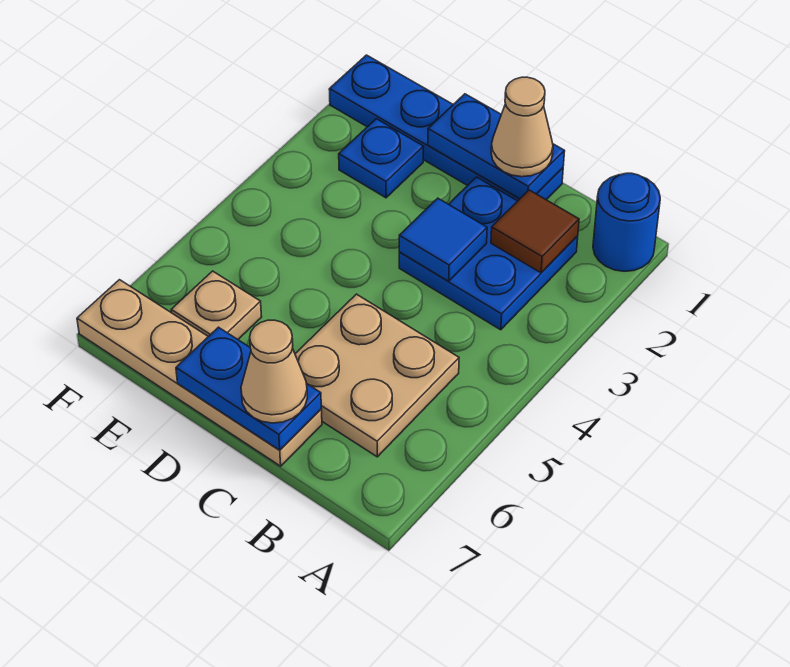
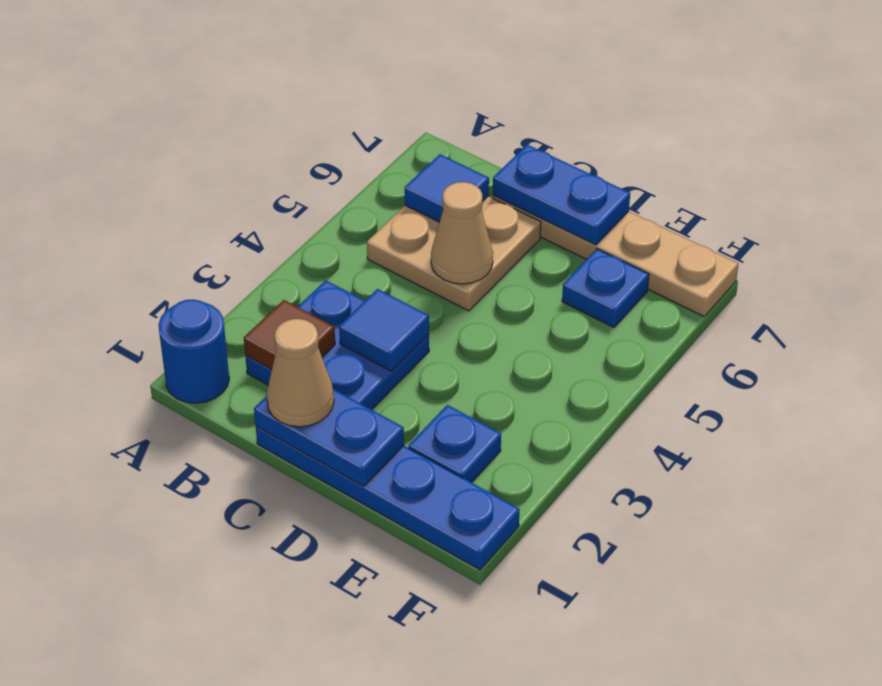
none -> blue 1x1 tile [405,154,489,222]
tan 1x1 cone [241,320,307,423] -> tan 1x1 cone moved to [431,182,493,284]
tan 1x1 plate [171,271,262,339] -> blue 1x1 plate [562,249,649,327]

